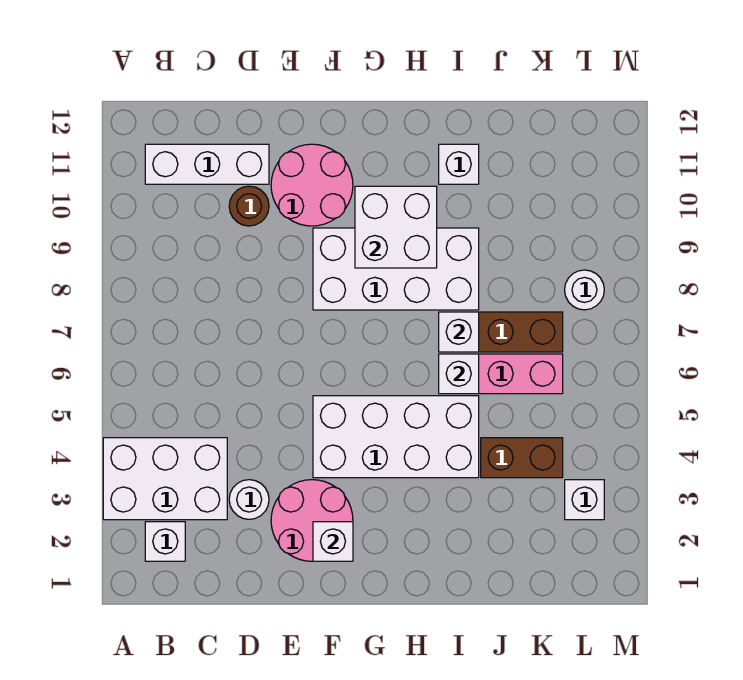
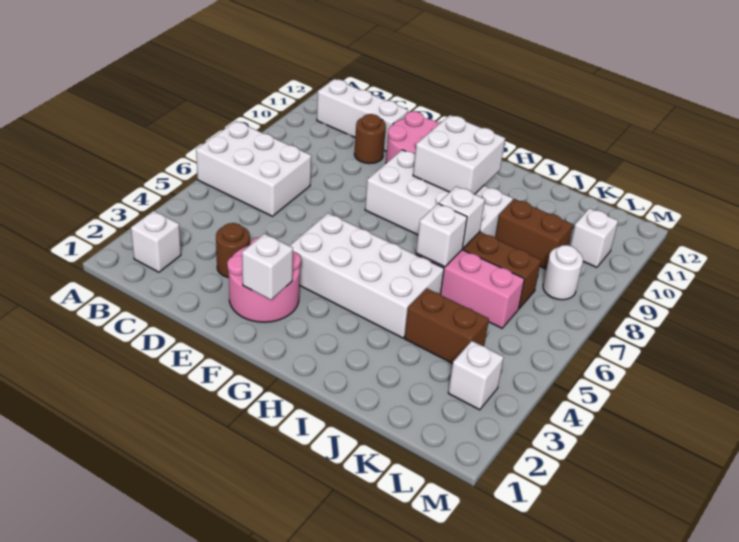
white 2x3 brick [103,438,227,520] -> white 2x3 brick moved to [196,121,311,216]
white 1x1 round brick [229,480,269,519] -> brown 1x1 round brick [216,223,250,278]
white 1x1 brick [439,144,479,184] -> white 1x1 brick moved to [570,208,618,267]
none -> brown 1x2 brick [495,199,573,269]

